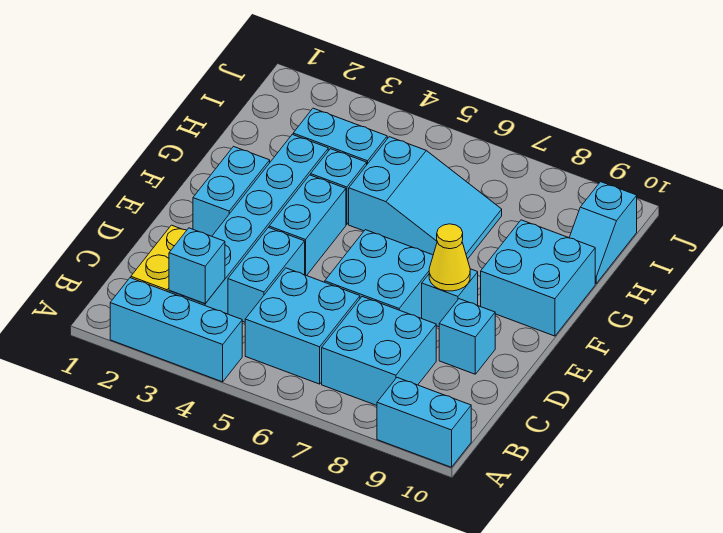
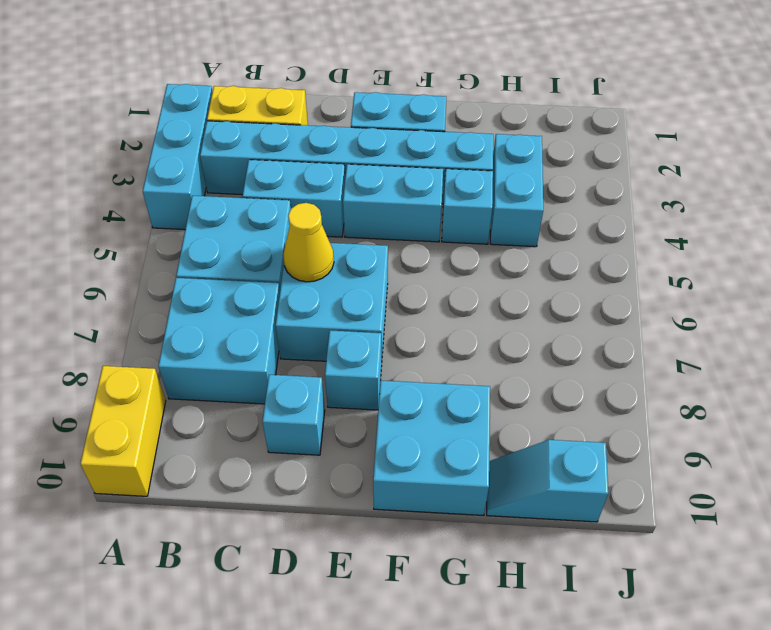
cyan 1x2 brick [377,378,471,467] -> yellow 1x2 brick [80,366,166,496]
cyan 1x1 brick [169,228,225,303] -> none
yellow 1x1 cone [429,224,470,291] -> yellow 1x1 cone moved to [283,203,334,282]
cyan 2x3 slope [349,137,502,259] -> none

